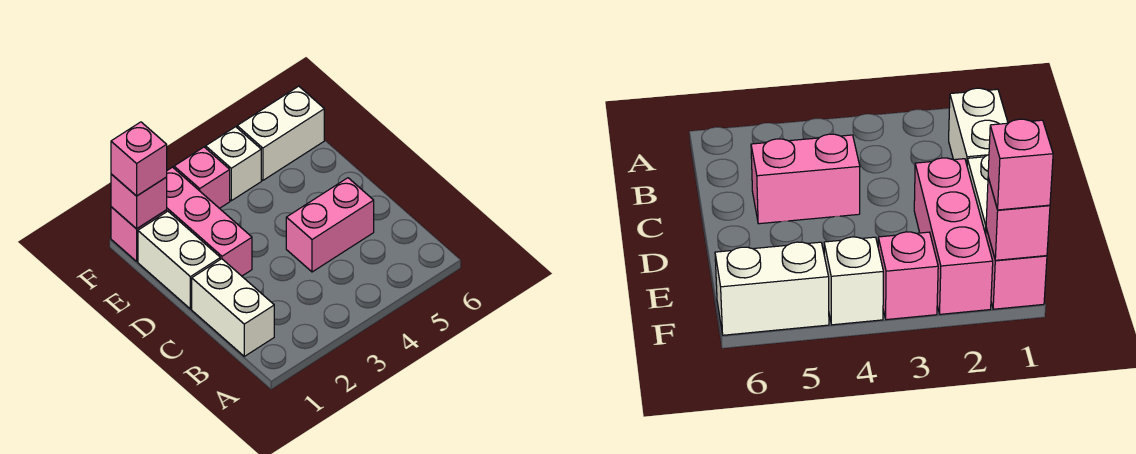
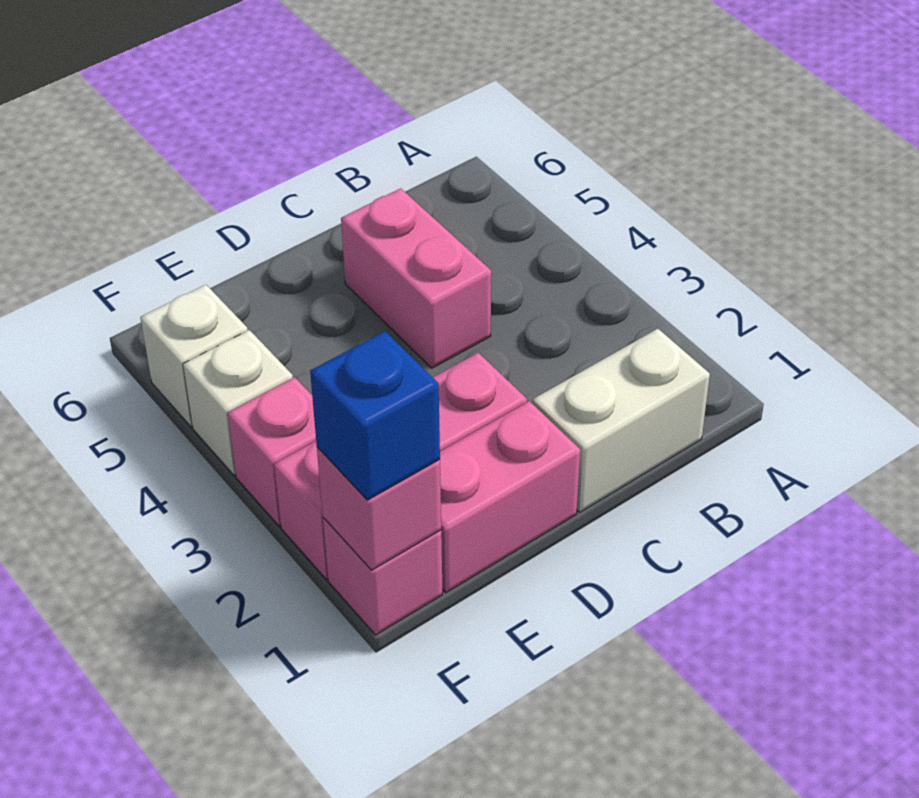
white 1x2 brick [138,211,220,309] -> pink 1x2 brick [440,401,580,593]
pink 1x1 brick [111,122,167,196] -> blue 1x1 brick [310,331,440,500]
white 1x2 brick [237,86,324,180] -> white 1x1 brick [140,285,248,427]

